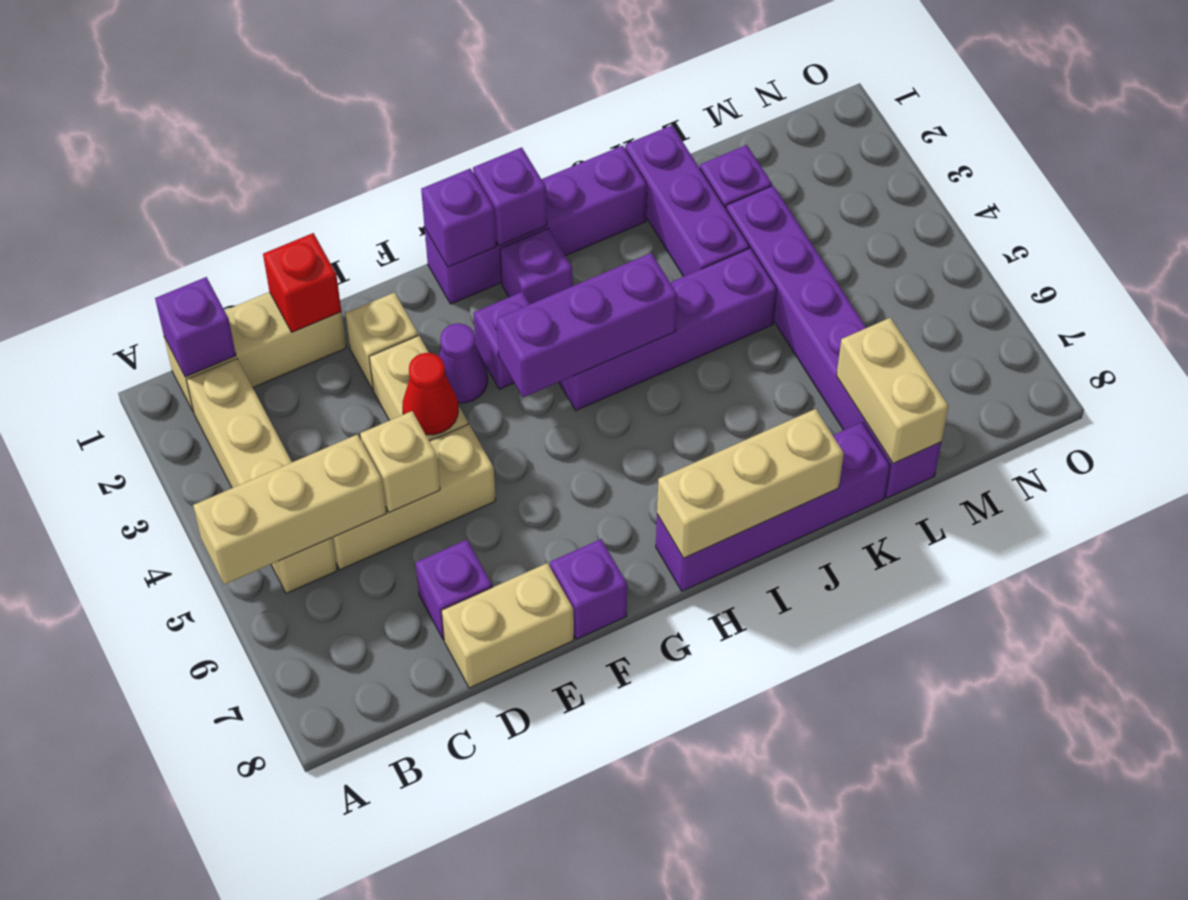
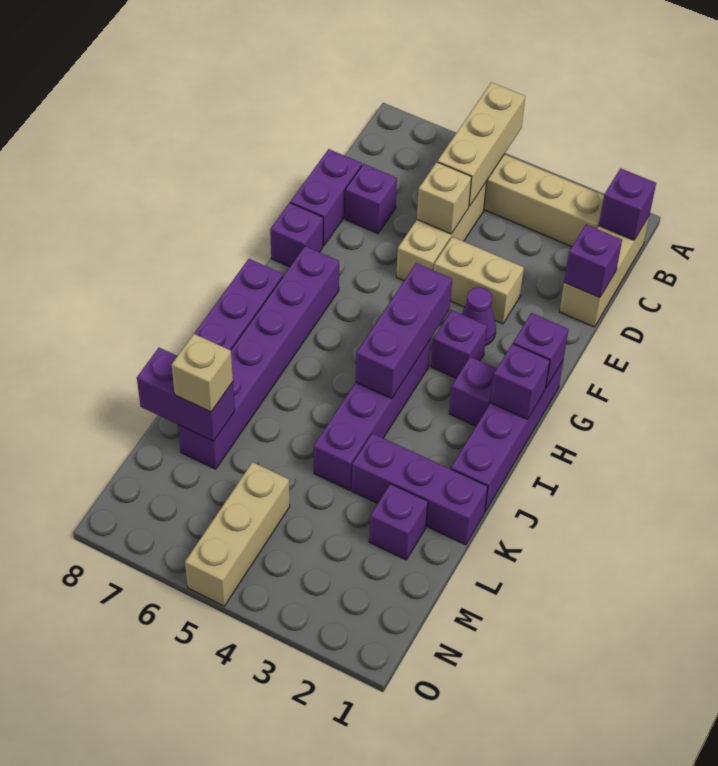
red 1x1 brick [263,233,341,332] -> purple 1x1 brick [564,225,622,298]
tan 1x2 brick [441,563,574,688] -> purple 1x2 brick [290,149,362,246]
tan 1x1 brick [345,292,418,390] -> tan 1x1 brick moved to [172,334,233,412]
red 1x1 cone [402,353,458,435] -> none
tan 1x3 brick [657,409,844,558] -> tan 1x3 brick moved to [185,462,290,606]
purple 1x6 brick [726,186,941,498] -> purple 1x6 brick turned to [178,246,339,469]
tan 1x2 brick [836,318,949,464] -> purple 1x2 brick [137,348,235,441]

